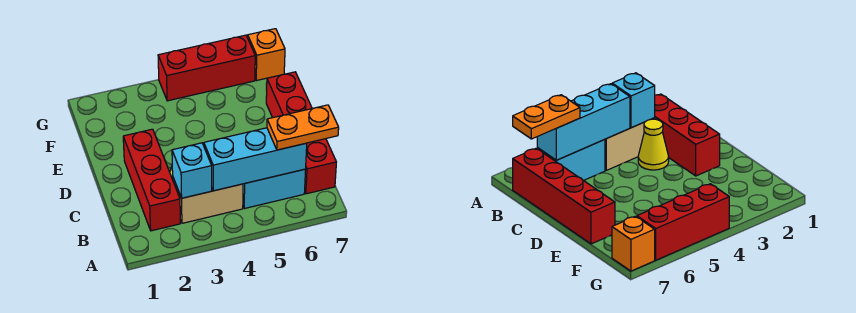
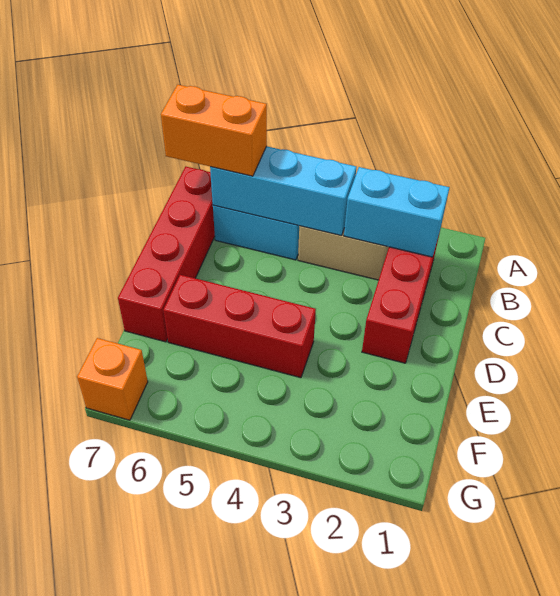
cyan 1x1 brick [172,143,212,198] -> cyan 1x2 brick [344,167,450,257]
orange 1x2 plate [267,105,339,150] -> orange 1x2 brick [161,85,267,176]
yellow 1x1 cone [638,119,669,170] -> none
red 1x3 brick [158,35,255,101] -> red 1x3 brick moved to [163,275,316,378]

